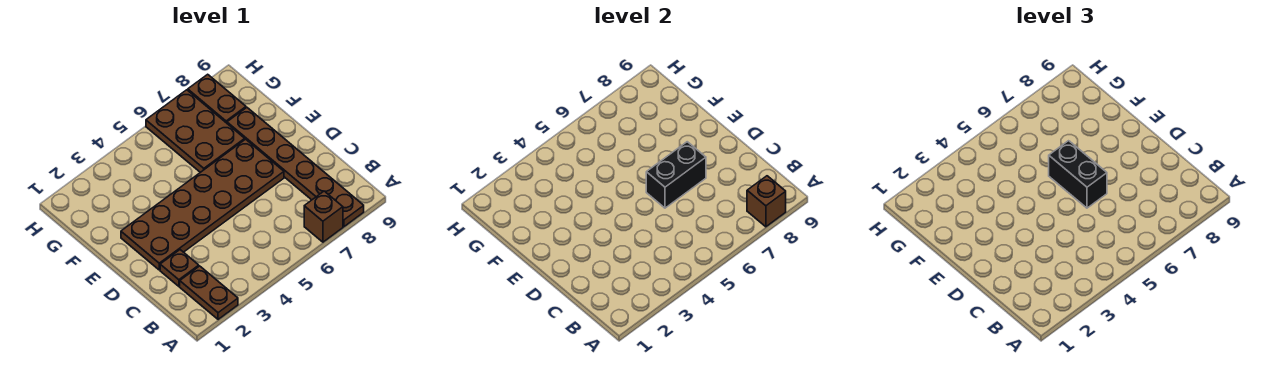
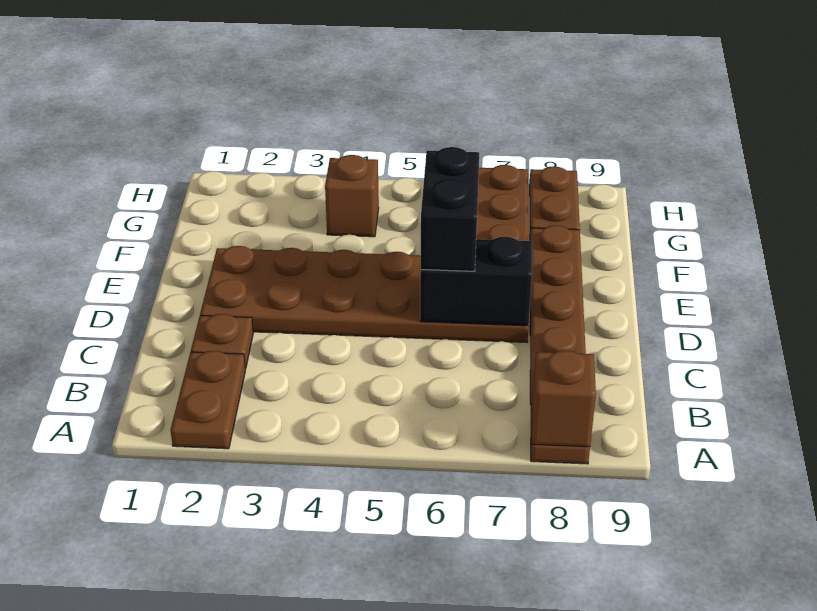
brown 1x1 brick [304,191,343,242] -> brown 1x1 brick moved to [325,155,379,237]

